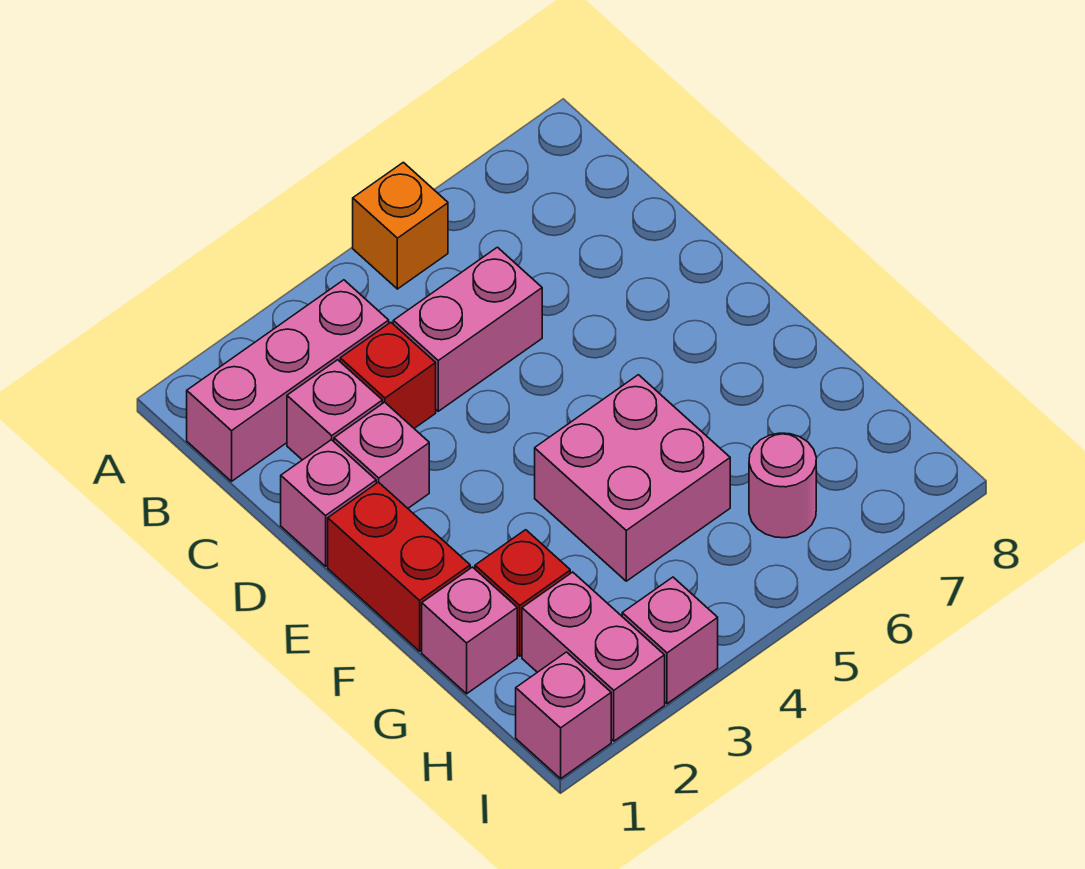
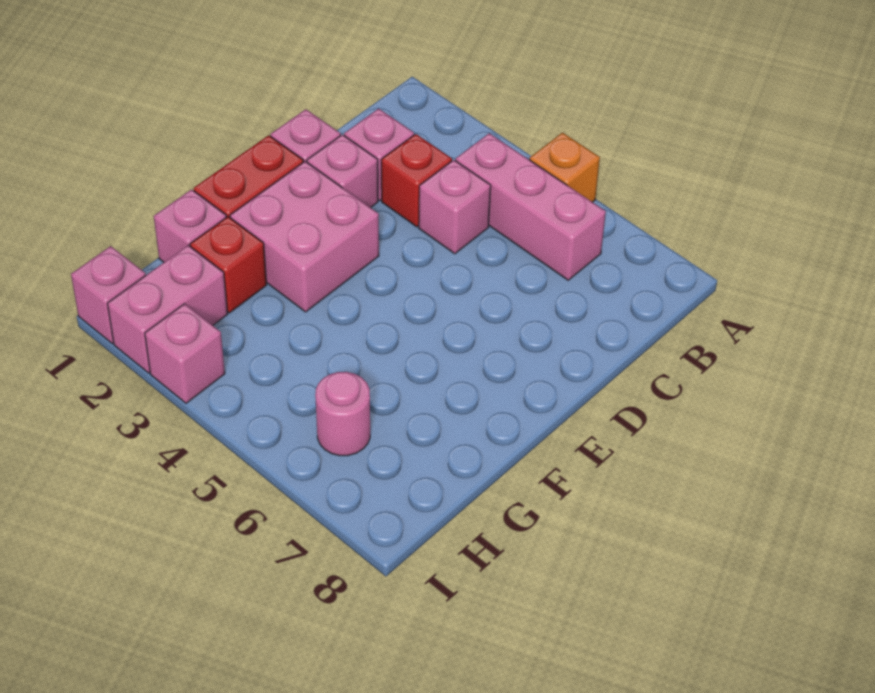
pink 1x3 brick [187,280,389,481] -> pink 1x3 brick moved to [455,133,606,280]
pink 1x2 brick [393,247,542,411] -> pink 1x1 brick [419,160,491,254]
pink 2x2 brick [535,375,730,581] -> pink 2x2 brick moved to [230,161,379,312]

